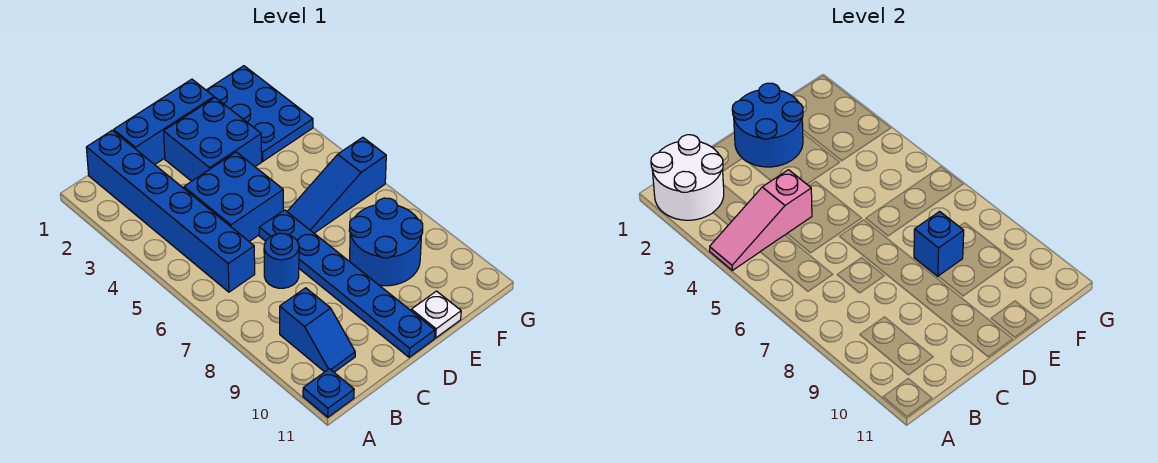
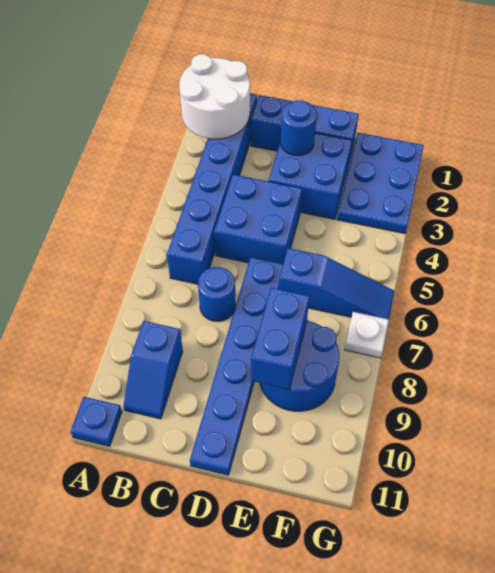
pink 1x3 slope [710,170,812,270] -> none
blue 2x2 round brick [732,83,803,167] -> blue 1x1 round brick [280,100,317,156]
blue 1x3 slope [287,137,386,233] -> blue 1x3 slope turned to [279,248,394,319]
blue 1x1 brick [914,212,964,276] -> blue 1x2 brick [251,288,310,390]
white 1x1 plate [411,291,461,338] -> white 1x1 plate moved to [345,312,389,358]

